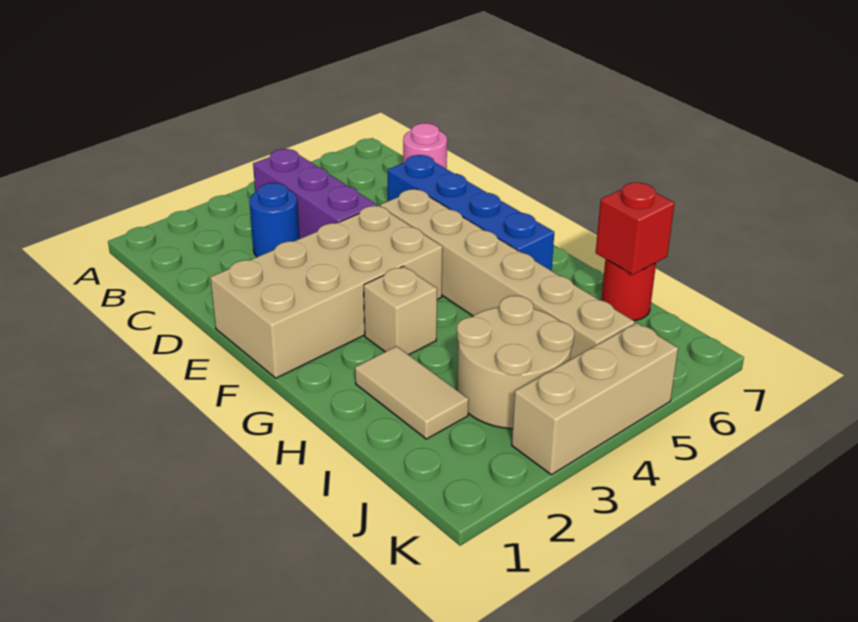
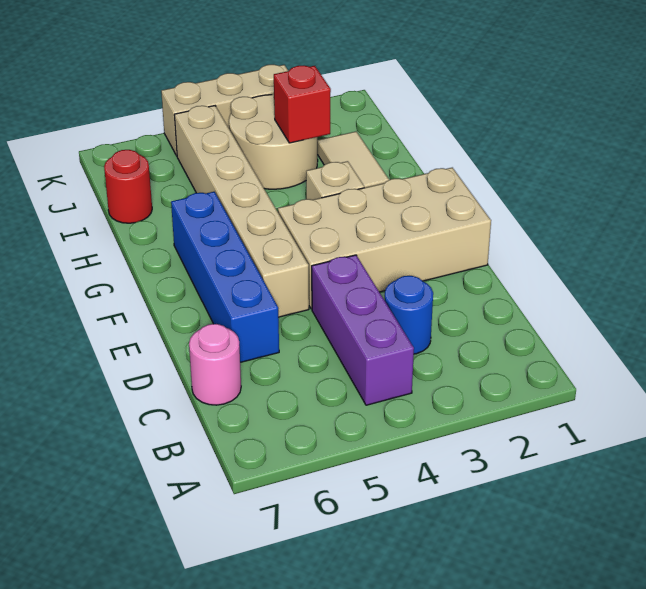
red 1x1 brick [596,182,674,275] -> red 1x1 brick moved to [274,66,331,143]

